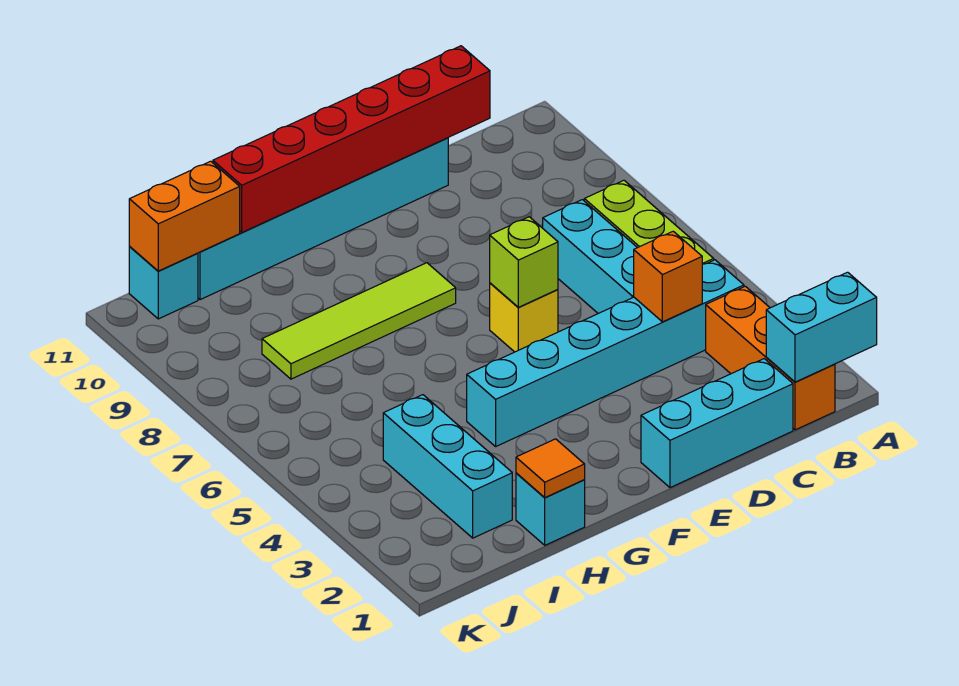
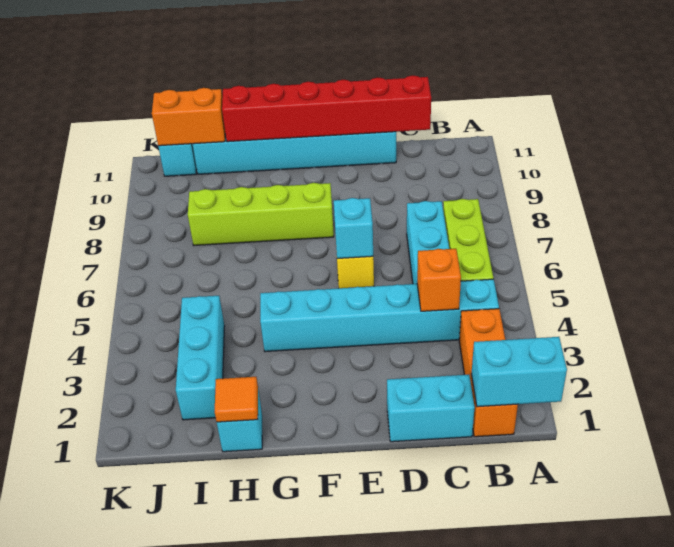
cyan 1x3 brick [641,359,793,488] -> cyan 1x2 brick [387,375,475,442]
lime 1x1 brick [490,217,558,307] -> cyan 1x1 brick [334,198,373,259]
lime 1x4 tile [262,263,456,379] -> lime 1x4 brick [188,183,334,245]

